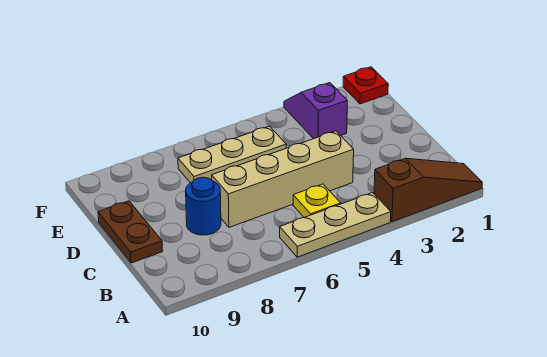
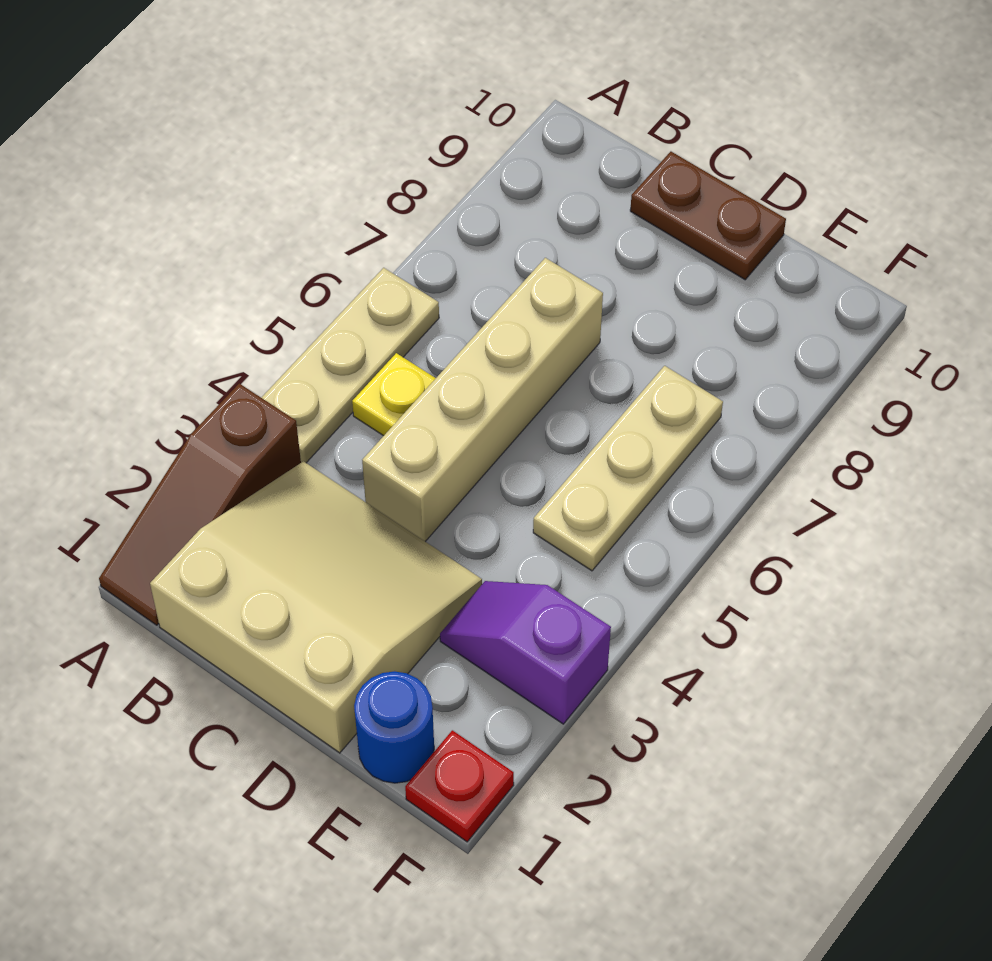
none -> tan 3x3 slope [150,461,482,753]
blue 1x1 round brick [186,177,221,235] -> blue 1x1 round brick moved to [354,671,434,783]
purple 1x2 slope [284,83,347,139] -> purple 1x2 slope turned to [440,581,611,724]

